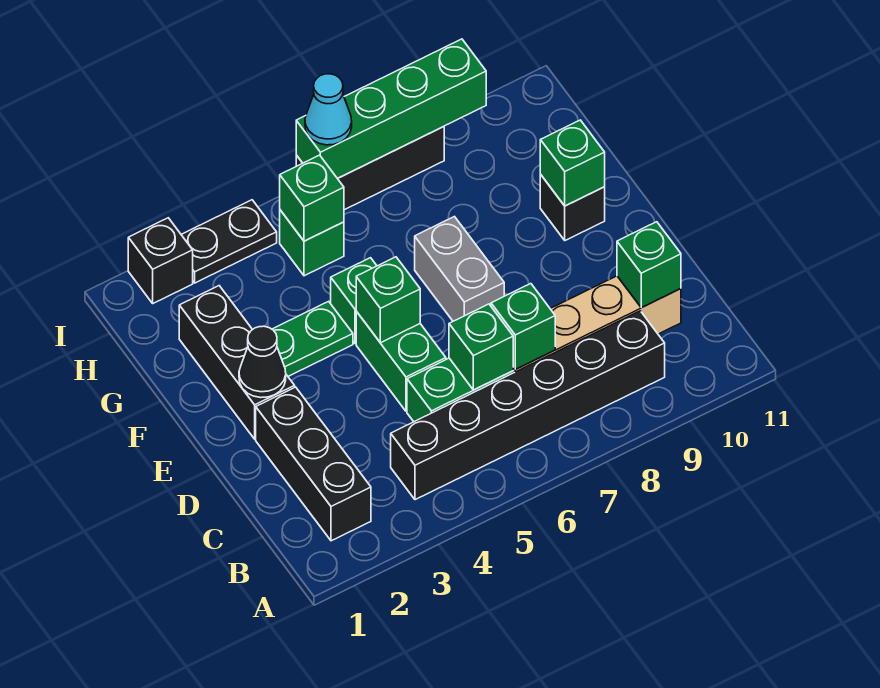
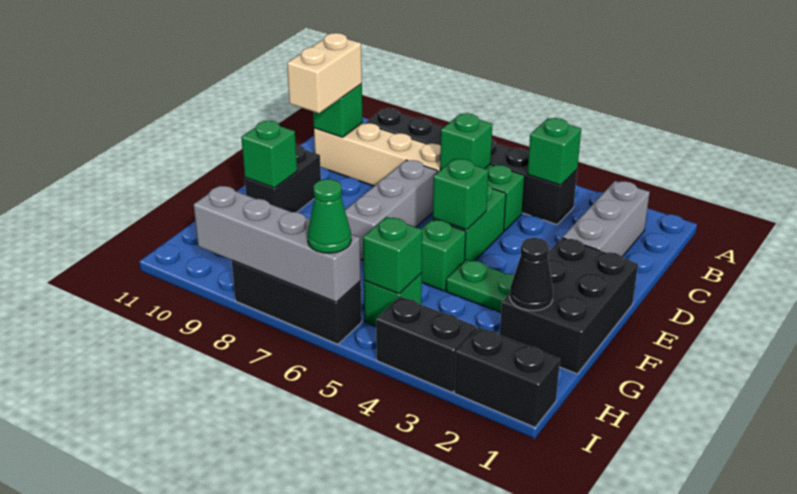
black 1x3 brick [256,387,371,541] -> grey 1x3 brick [563,181,650,257]
green 1x1 brick [491,284,555,369] -> green 1x1 brick moved to [527,118,581,185]
none -> tan 1x2 brick [287,33,362,113]
black 1x3 brick [179,286,295,439] -> black 2x3 brick [500,238,638,374]
black 1x1 cone [239,326,286,398] -> black 1x1 cone moved to [510,238,553,311]
grey 1x2 brick [415,217,504,321] -> grey 1x3 brick [345,160,438,260]
black 1x1 brick [540,175,605,240] -> black 1x2 brick [245,145,321,212]
black 1x1 brick [128,218,193,303] -> black 1x2 brick [454,327,560,427]
black 1x2 plate [181,200,277,283] -> black 1x2 brick [376,297,476,392]
green 1x4 brick [296,39,486,178] -> grey 1x4 brick [193,186,361,302]
cyan 1x1 cone [305,74,352,145] -> green 1x1 cone [307,179,351,253]

